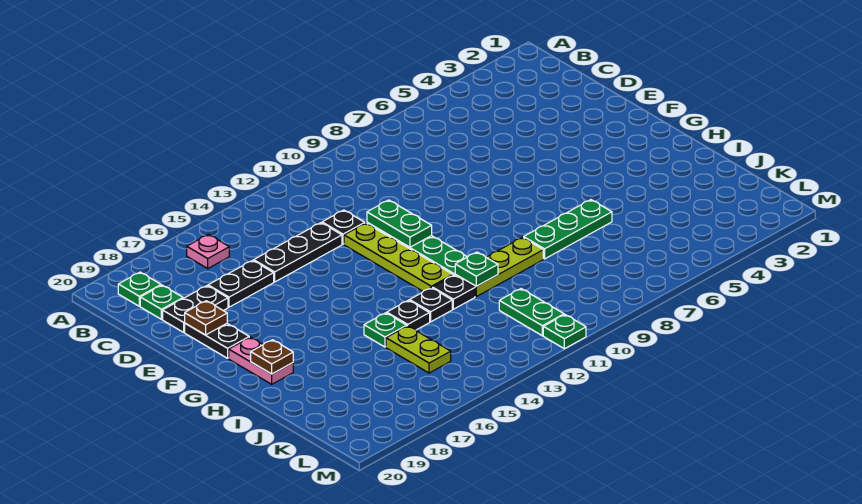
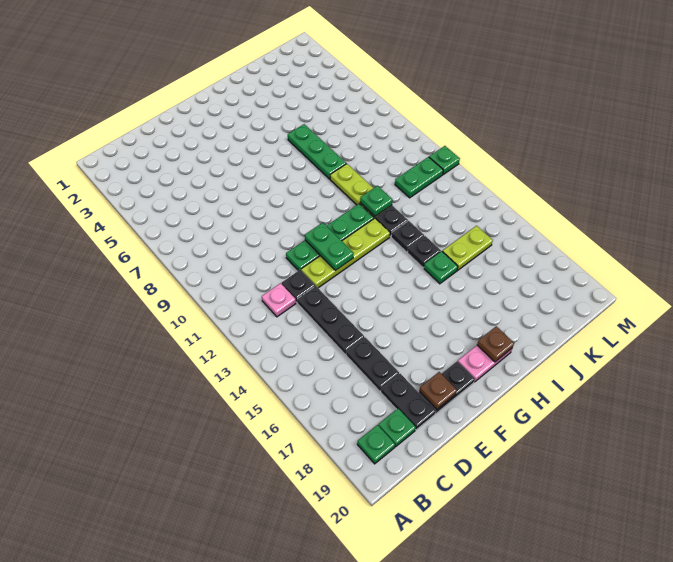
pink 1x1 plate [187,234,229,268] -> pink 1x1 plate moved to [262,283,296,317]
green 1x2 plate [367,200,432,247] -> green 1x2 plate turned to [305,223,354,271]

